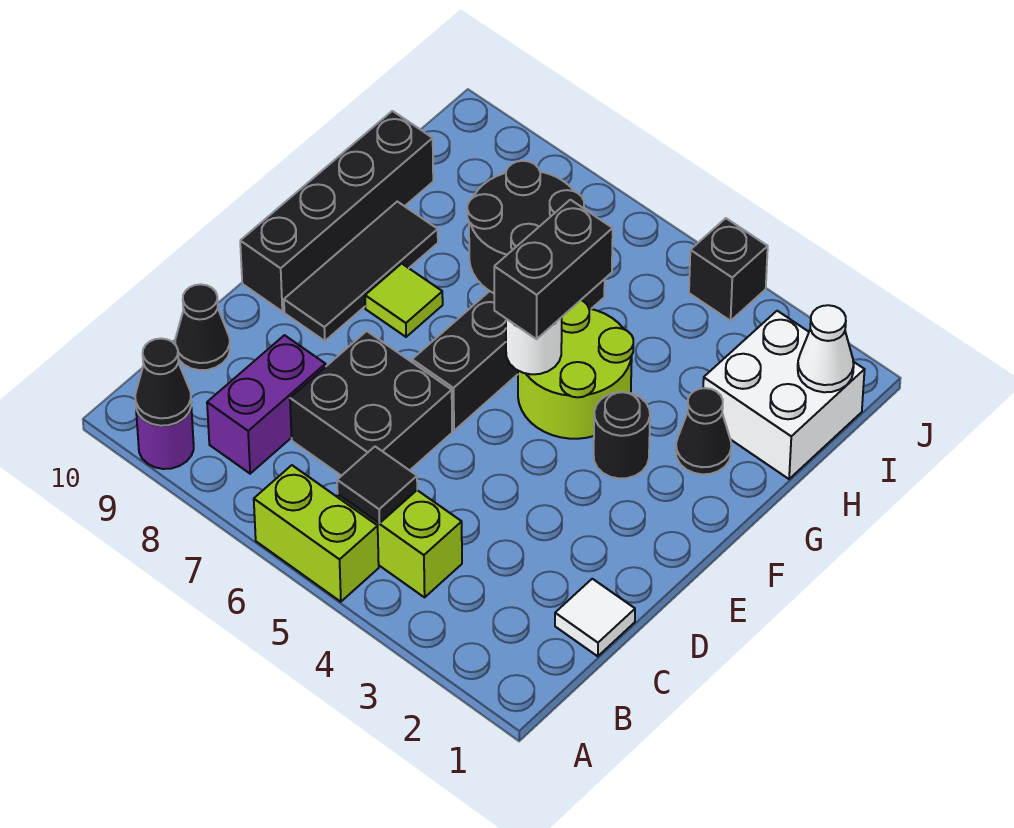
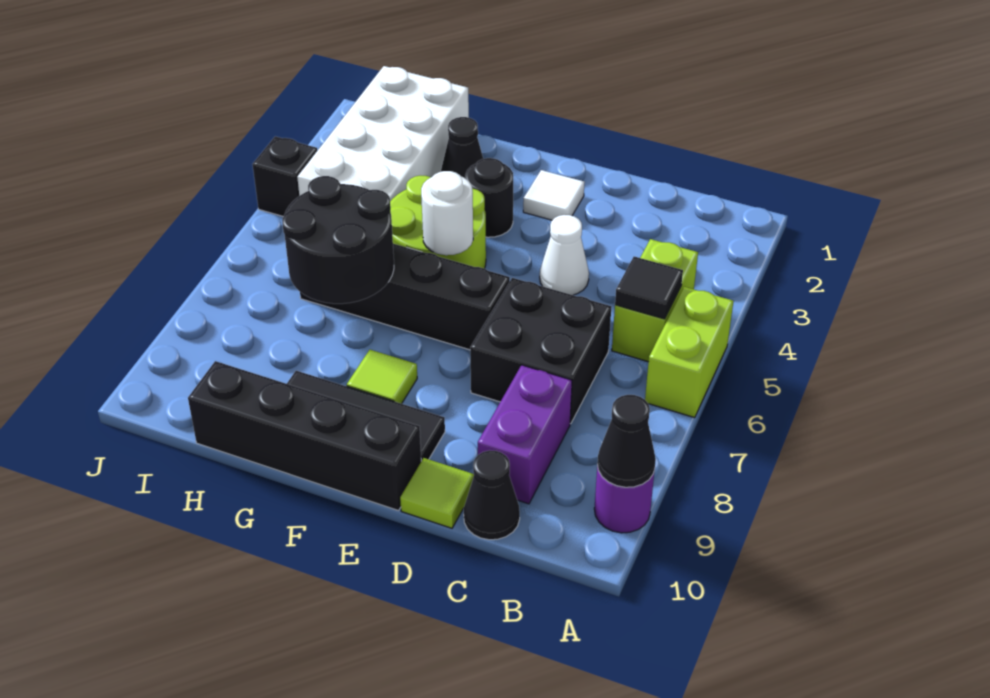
purple 1x2 brick [207,335,326,474] -> purple 1x2 brick turned to [478,365,572,504]
white 1x1 tile [555,579,635,656] -> white 1x1 tile moved to [523,170,585,220]
none -> lime 1x1 tile [400,458,474,528]
black 1x2 brick [494,200,613,339] -> none
white 2x2 brick [703,311,865,479] -> white 2x4 brick [297,66,469,201]
white 1x1 cone [798,305,854,392] -> white 1x1 cone moved to [540,215,589,295]

